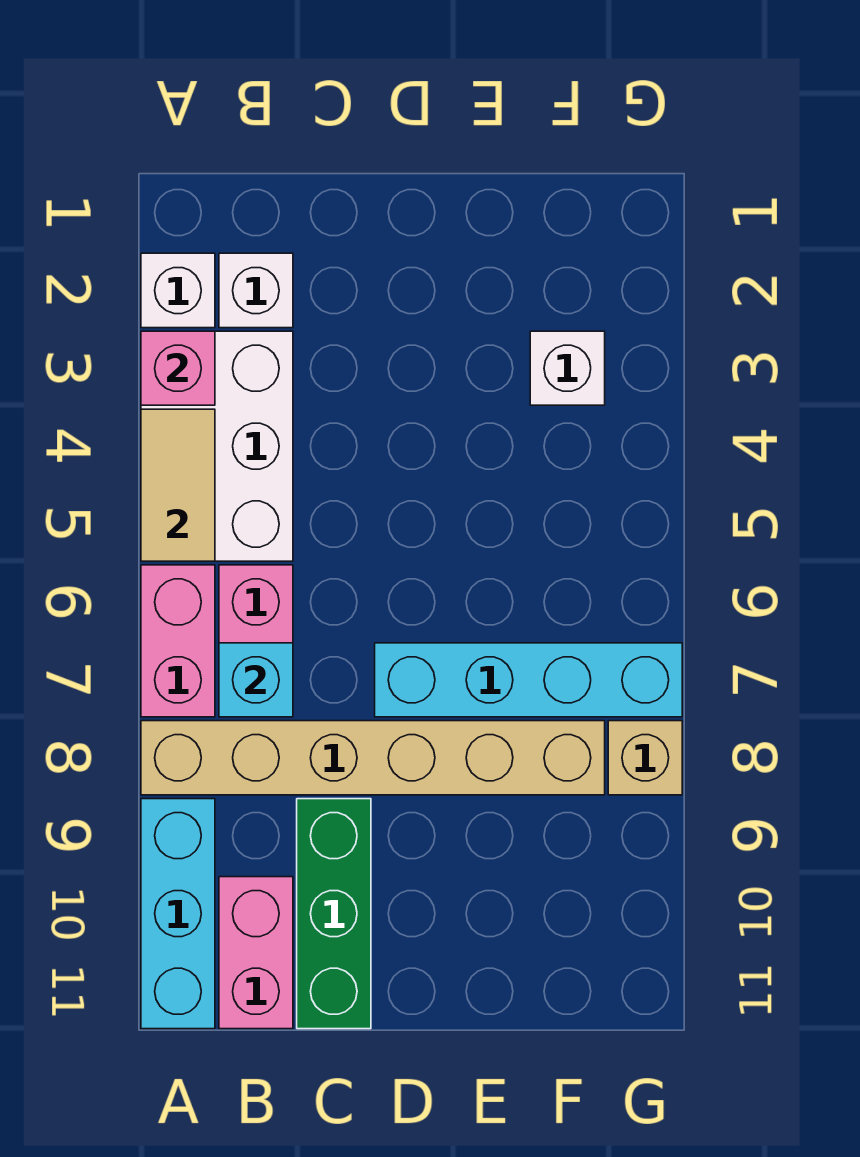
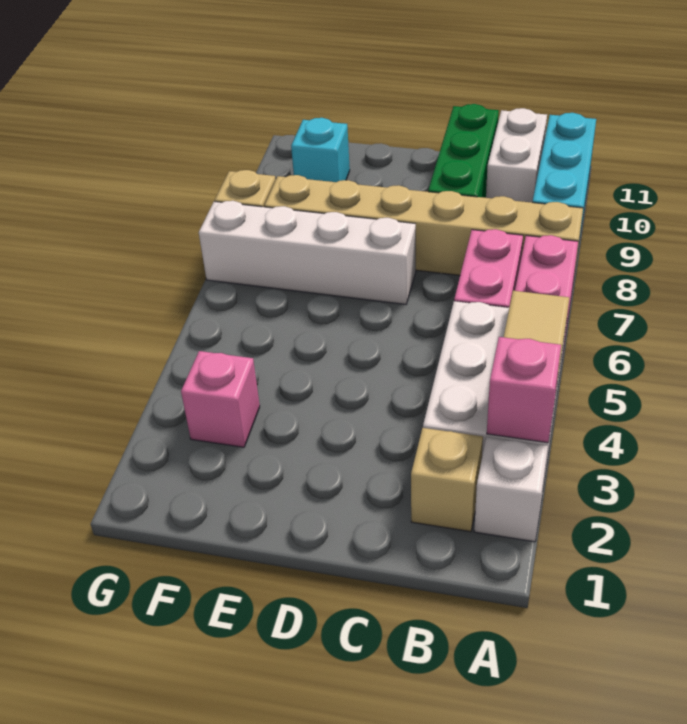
white 1x1 brick [219,253,293,328] -> tan 1x1 brick [411,428,483,532]
cyan 1x1 brick [219,643,293,717] -> cyan 1x1 brick moved to [291,118,350,182]
pink 1x2 brick [219,877,293,1029] -> white 1x2 brick [486,108,547,203]
cyan 1x4 brick [375,643,682,717] -> white 1x4 brick [199,201,416,304]
white 1x1 brick [530,331,605,405] -> pink 1x1 brick [181,351,260,447]

